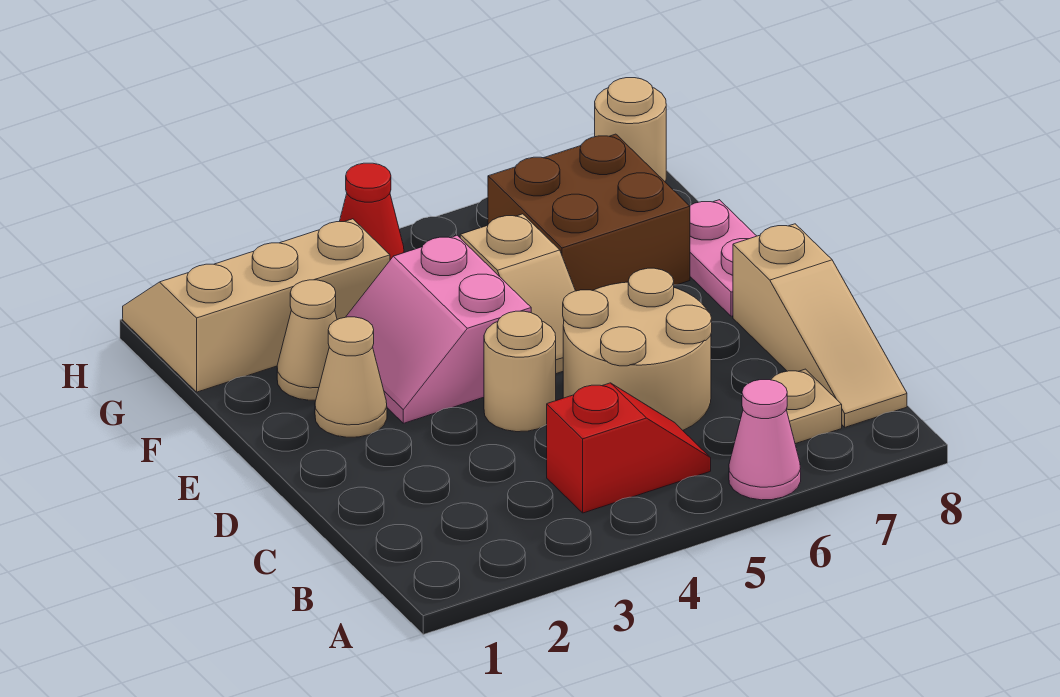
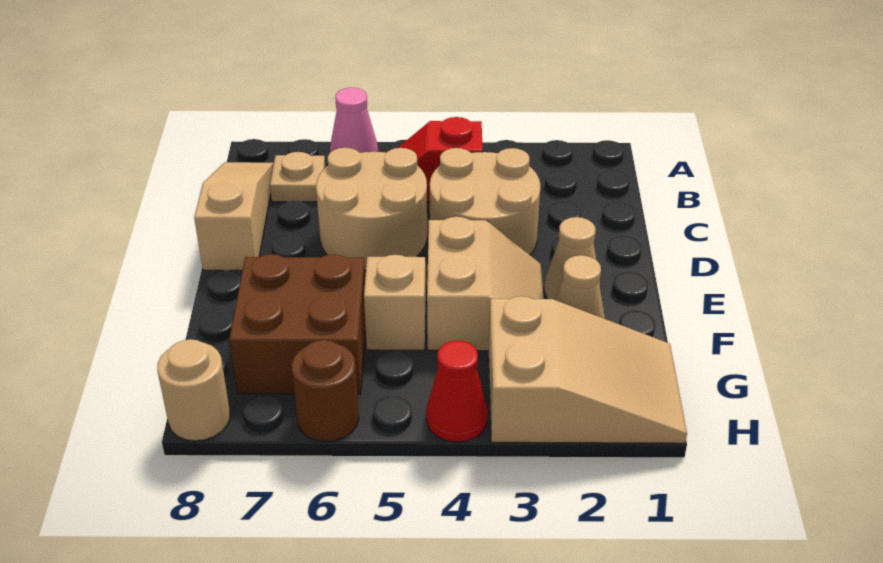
tan 1x1 round brick [484,311,556,432] -> tan 2x2 round brick [430,148,540,255]
pink 2x2 slope [346,235,531,423] -> tan 2x2 slope [427,217,544,351]
pink 1x2 plate [690,200,756,316] -> none
tan 2x3 slope [123,219,390,392] -> tan 2x3 slope turned to [489,296,687,443]
none -> brown 1x1 round brick [292,340,359,442]

